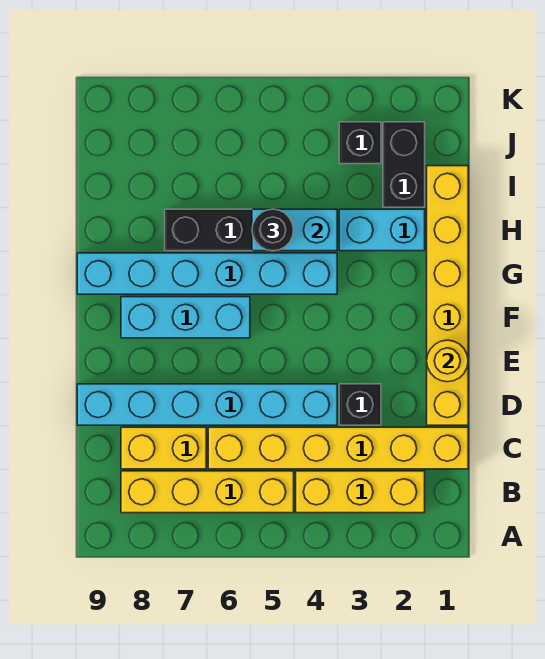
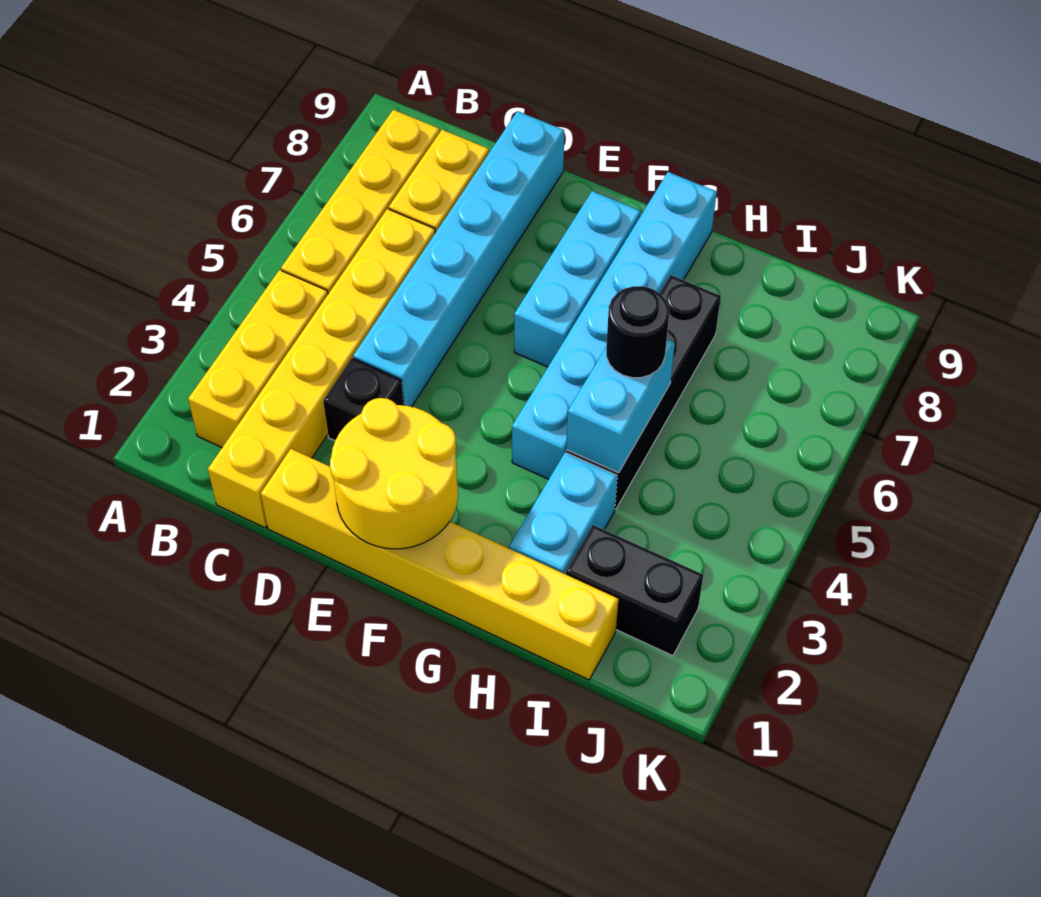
yellow 1x1 round brick [427,340,468,382] -> yellow 2x2 round brick [330,398,458,549]
black 1x1 brick [339,122,381,164] -> none

